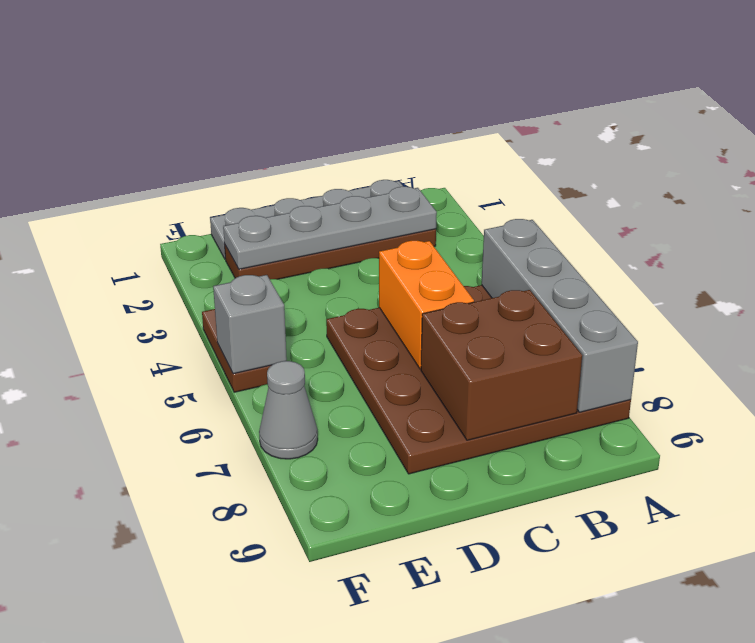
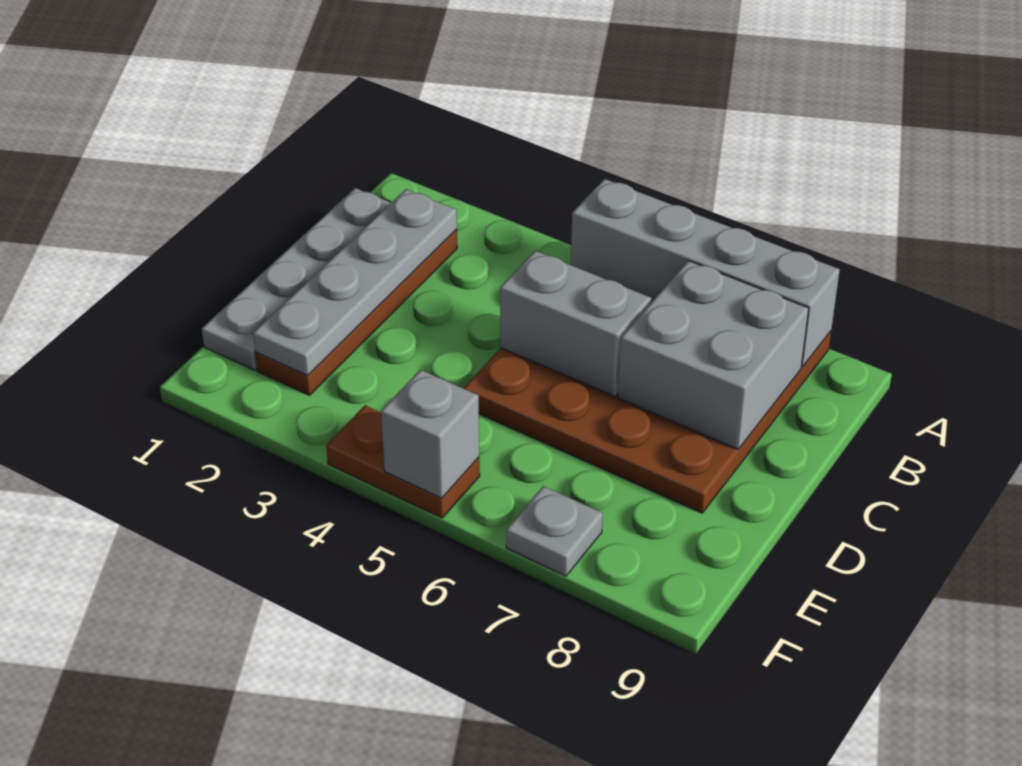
brown 2x2 brick [421,290,582,440] -> grey 2x2 brick [618,261,809,449]
orange 1x2 brick [379,241,474,369] -> grey 1x2 brick [500,251,651,397]
grey 1x1 cone [259,361,318,459] -> grey 1x1 plate [506,486,603,576]

